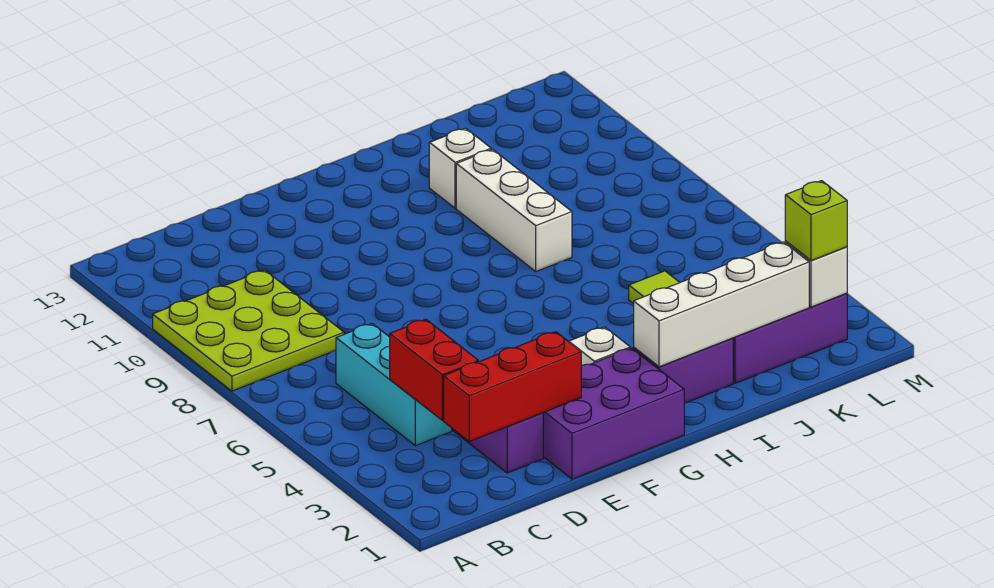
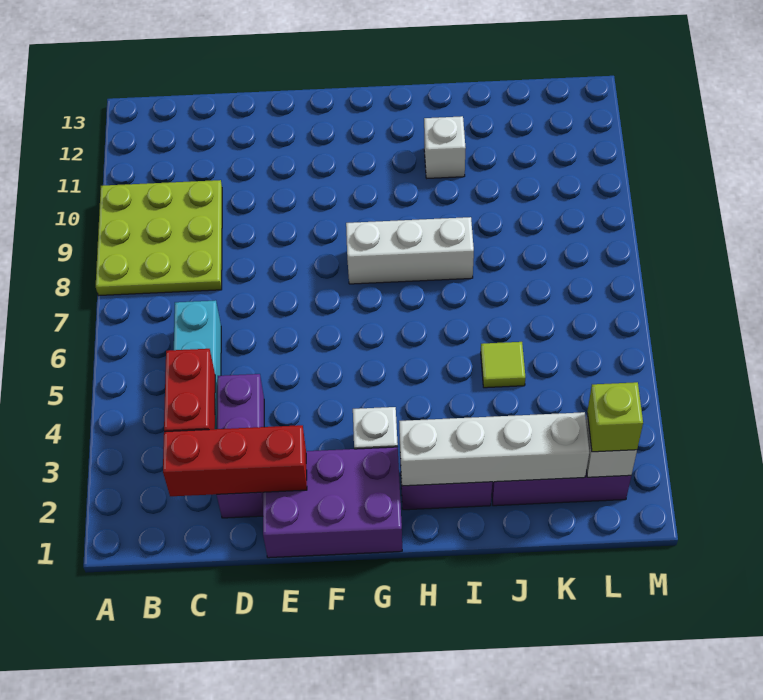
white 1x3 brick [456,149,572,271] -> white 1x3 brick turned to [346,217,474,284]

